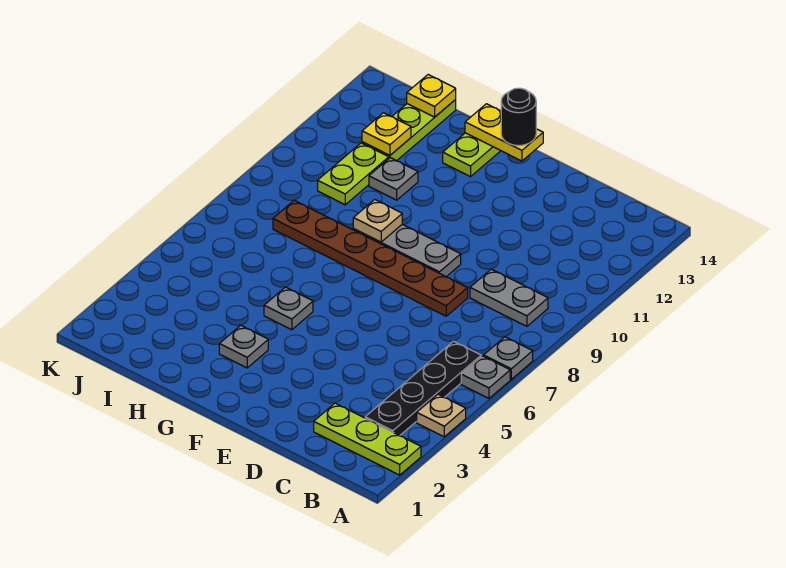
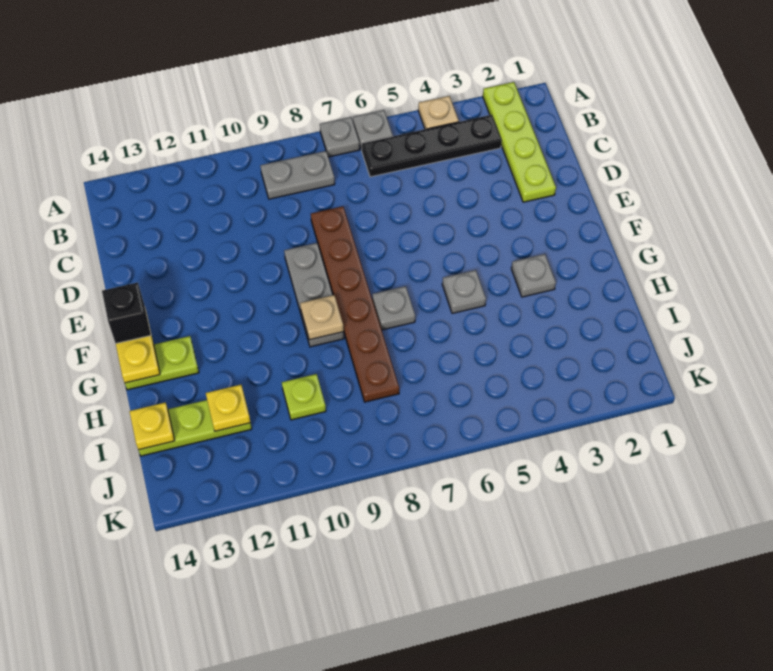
lime 1x3 plate [314,403,421,475] -> lime 1x4 plate [483,82,556,202]
grey 1x2 plate [470,269,548,326] -> grey 1x2 plate turned to [260,151,335,199]
black 1x1 round brick [501,88,536,146] -> black 1x1 brick [102,282,151,344]
grey 1x1 plate [369,158,418,200] -> grey 1x1 plate moved to [372,286,415,330]
lime 1x2 plate [318,143,389,205] -> lime 1x1 plate [282,374,326,420]

